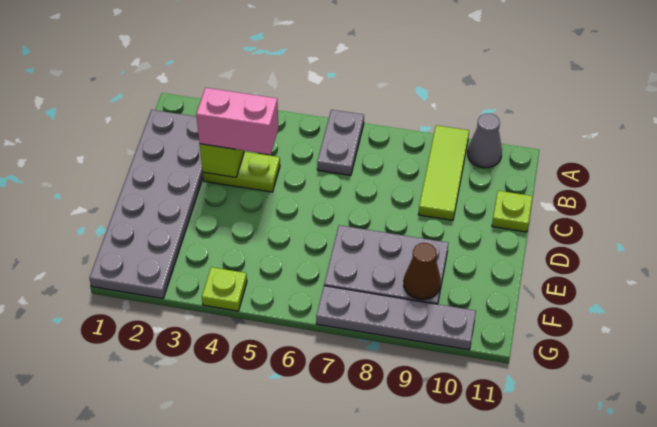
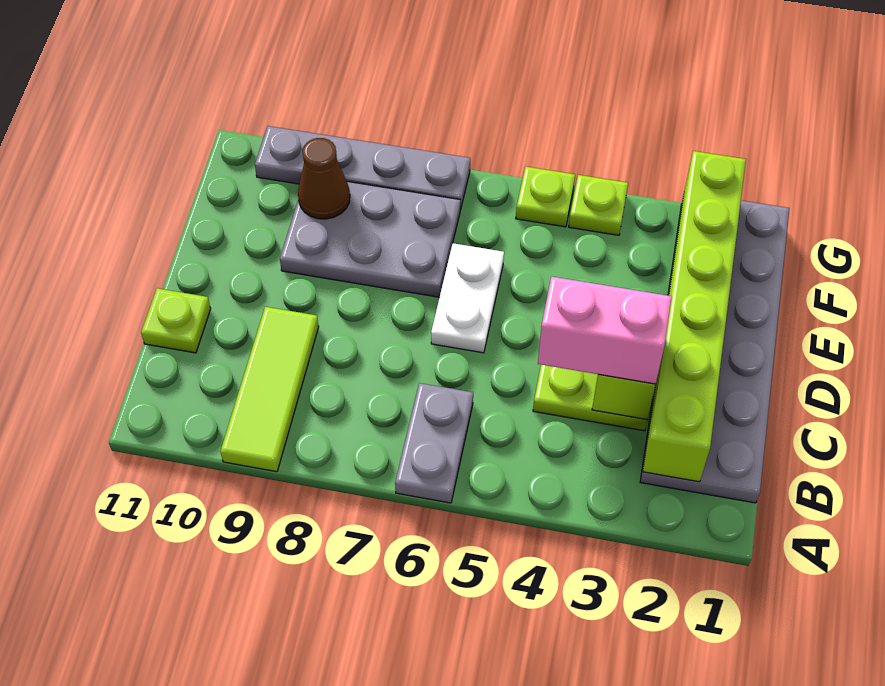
grey 1x1 cone [468,114,502,168] -> none
none -> lime 1x6 brick [643,151,746,482]
none -> white 1x2 plate [431,243,504,353]
none -> lime 1x1 plate [516,167,575,227]

